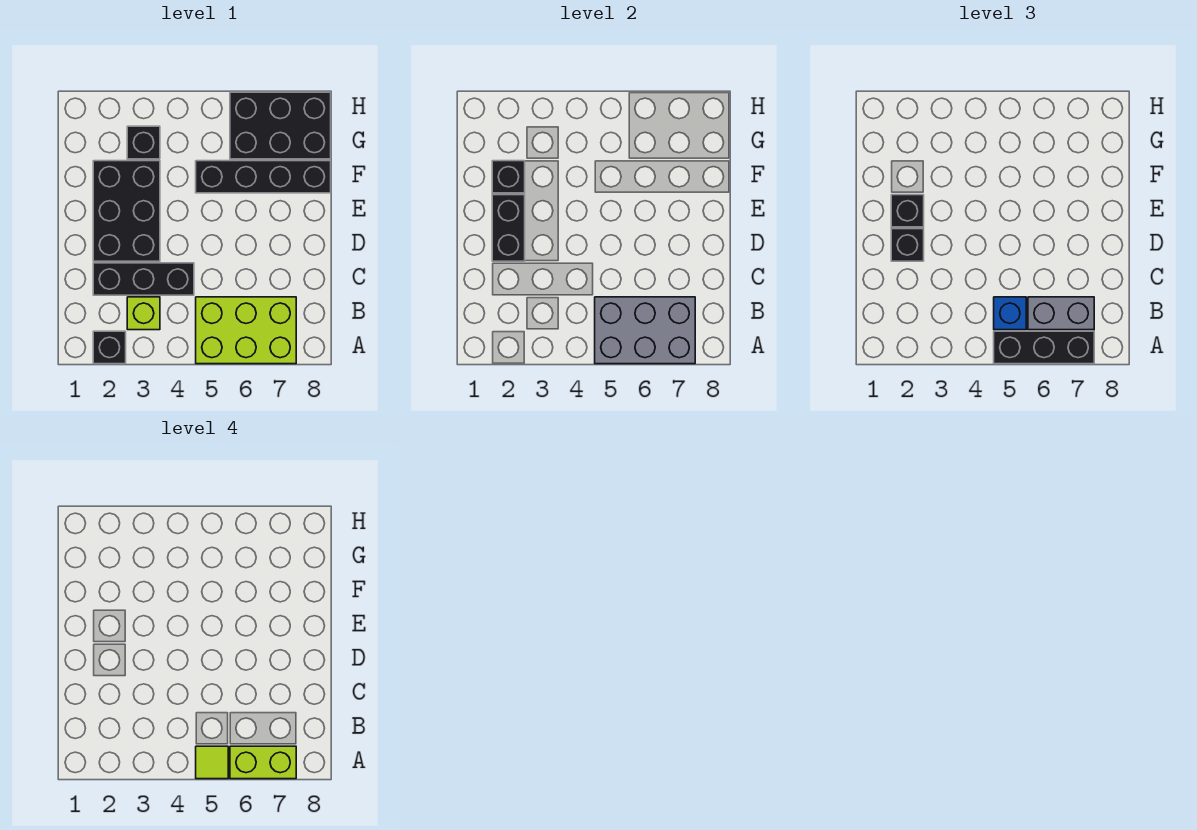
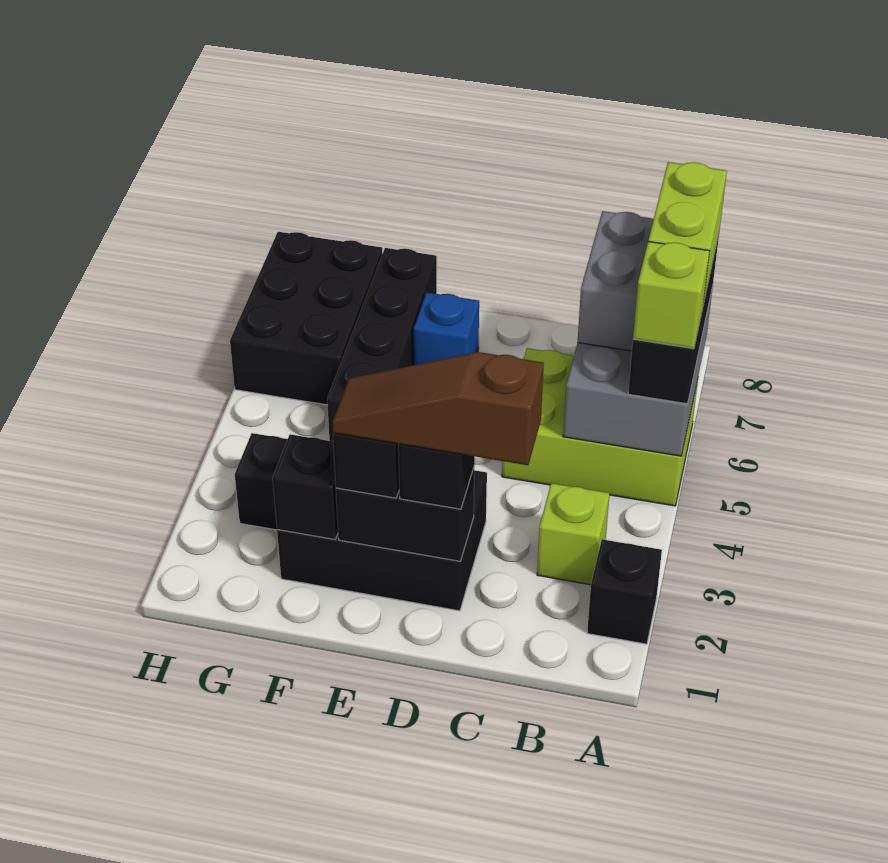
lime 2x3 brick [196,297,296,364] -> lime 2x3 brick turned to [502,348,698,506]
lime 1x1 tile [196,746,228,779] -> lime 1x1 brick [633,242,709,349]
blue 1x1 brick [994,297,1026,330] -> blue 1x1 brick moved to [414,292,479,365]
black 1x3 brick [93,263,194,295] -> none
none -> brown 1x3 slope [332,352,544,465]

